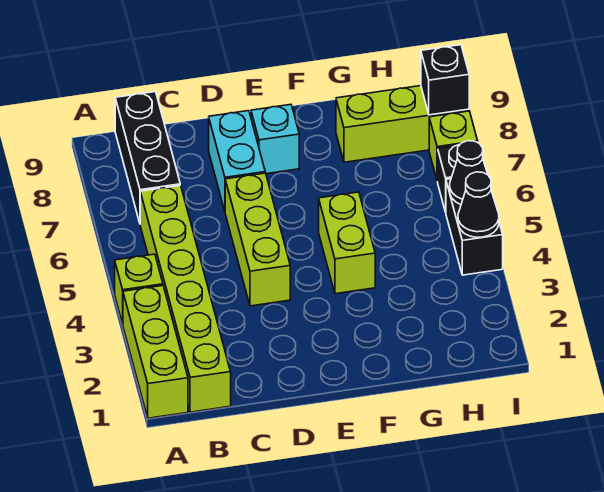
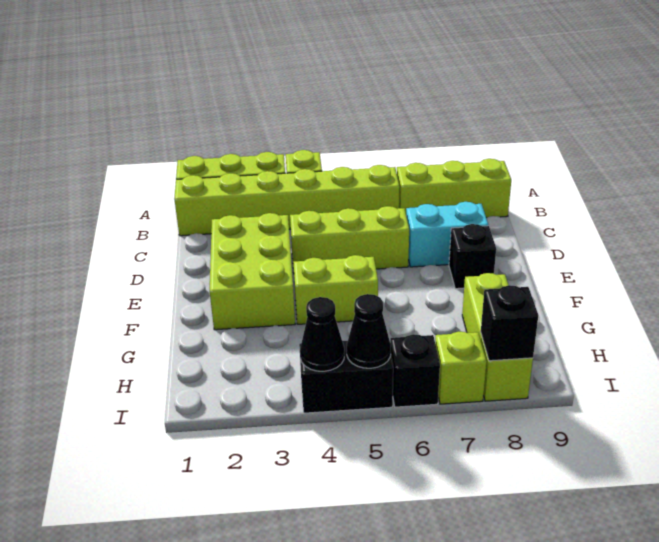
black 1x3 brick [115,92,180,223] -> lime 1x3 brick [397,159,511,218]
none -> lime 2x3 brick [210,213,295,330]
cyan 1x1 brick [251,105,299,174] -> black 1x1 brick [449,224,496,289]

